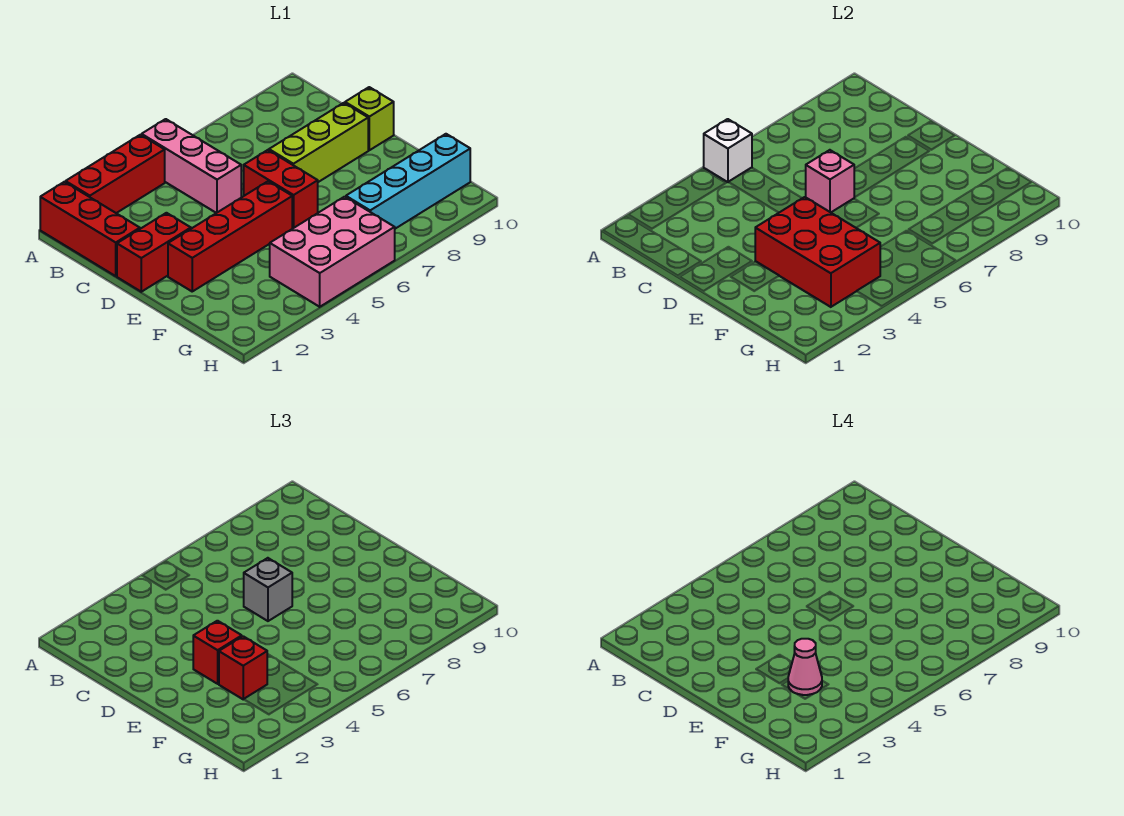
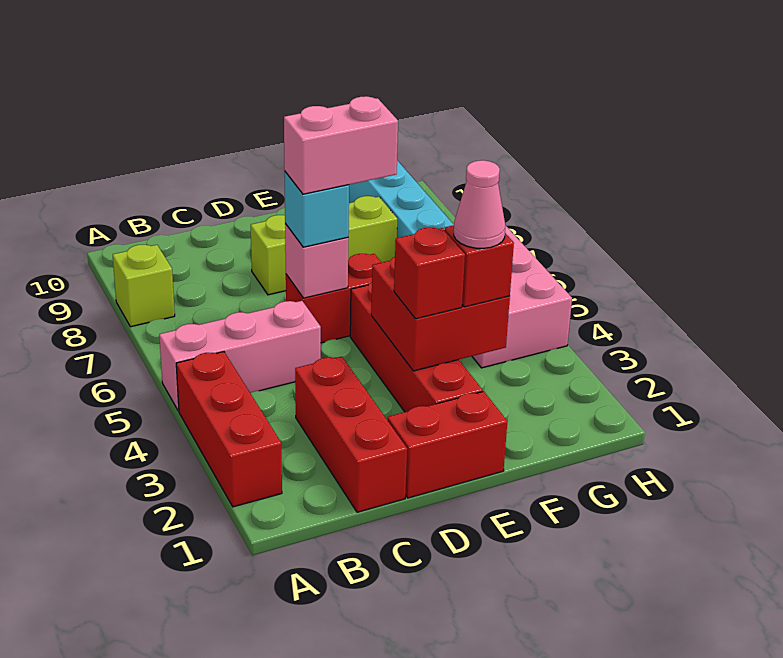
red 1x3 brick [40,182,140,276] -> red 1x3 brick turned to [295,356,407,512]
white 1x1 brick [704,119,752,182] -> none
red 1x2 brick [117,213,191,292] -> red 1x2 brick turned to [388,391,507,498]
grey 1x1 brick [244,558,292,621] -> cyan 1x1 brick [285,172,349,247]
none -> pink 1x2 brick [284,96,398,194]
lime 1x3 brick [269,103,368,182] -> lime 1x3 brick turned to [251,196,397,295]
lime 1x1 brick [345,87,394,150] -> lime 1x1 brick moved to [113,245,175,327]
red 2x3 brick [755,197,880,307] -> red 2x2 brick [371,257,510,371]

